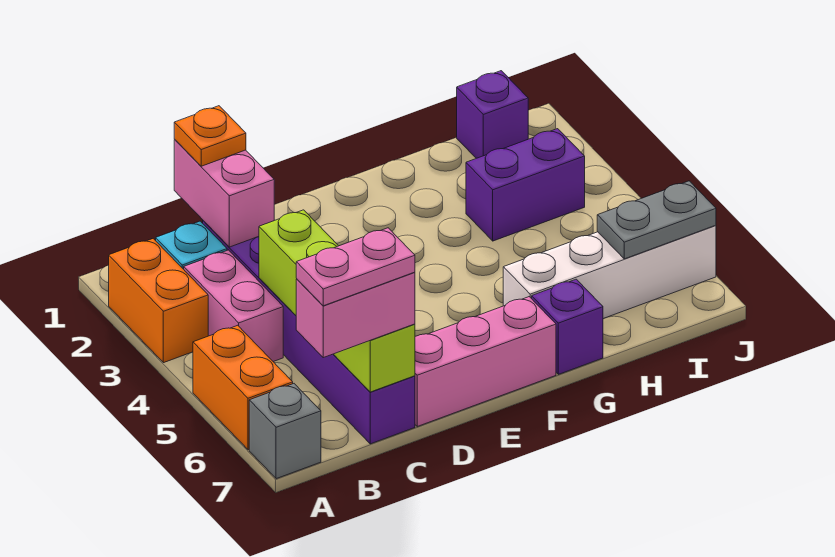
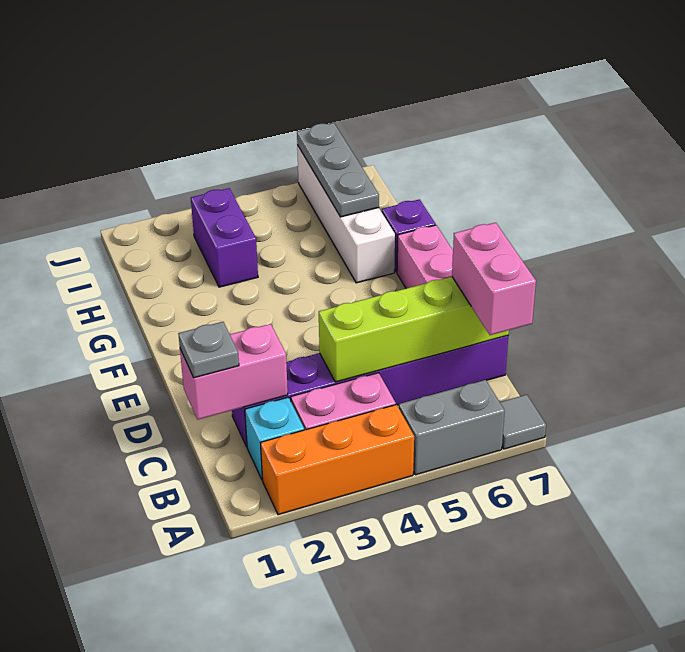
orange 1x2 brick [109,239,208,363] -> orange 1x3 brick [261,405,414,515]
orange 1x2 brick [193,325,293,450] -> grey 1x2 brick [399,380,505,475]
grey 1x1 brick [249,384,321,479] -> grey 1x1 tile [500,395,546,449]
pink 1x2 plate [296,228,415,306] -> none
orange 1x1 plate [174,106,246,166] -> grey 1x1 plate [178,322,239,378]
purple 1x1 brick [457,71,528,158] -> none
grey 1x2 plate [597,181,716,259] -> grey 1x3 plate [297,123,379,217]

